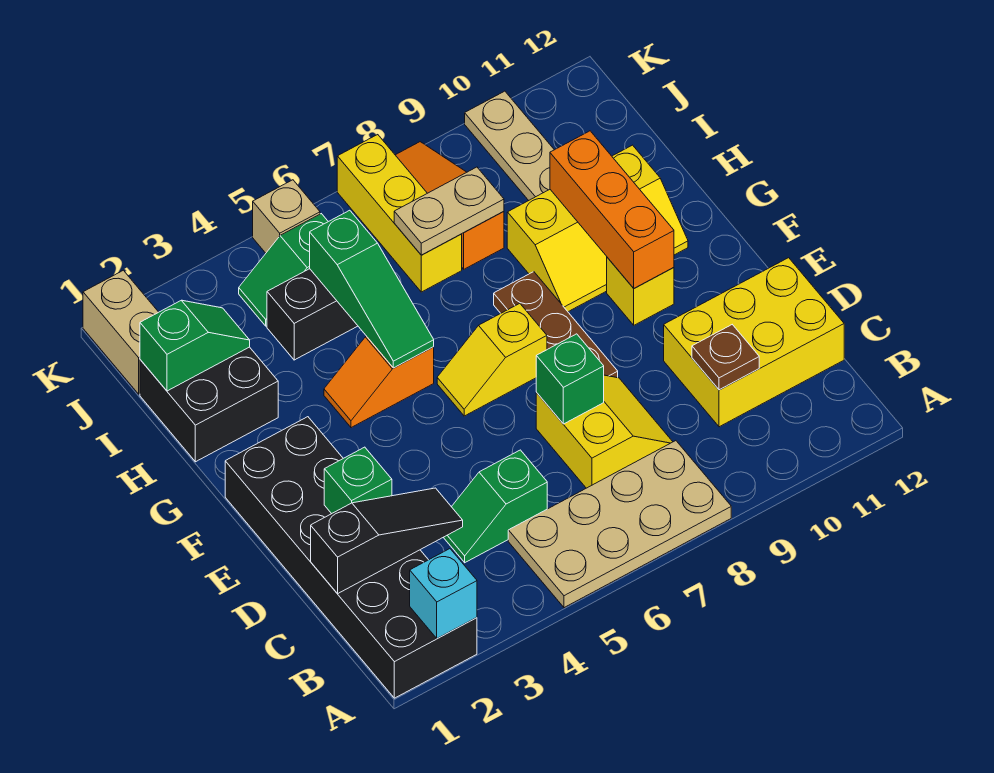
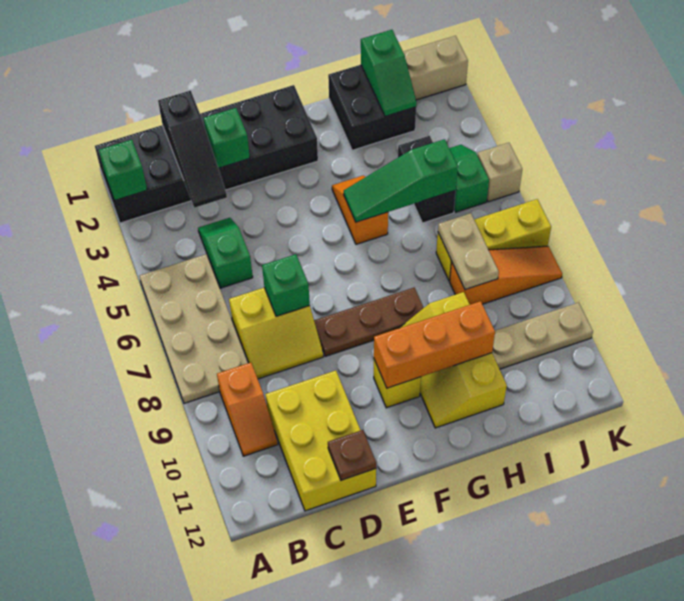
cyan 1x1 brick [410,549,477,639] -> green 1x1 brick [99,140,147,201]
none -> orange 1x2 slope [217,362,278,456]
brown 1x1 plate [692,325,759,390] -> brown 1x1 plate moved to [328,430,376,480]
yellow 1x2 slope [437,303,547,416] -> none

